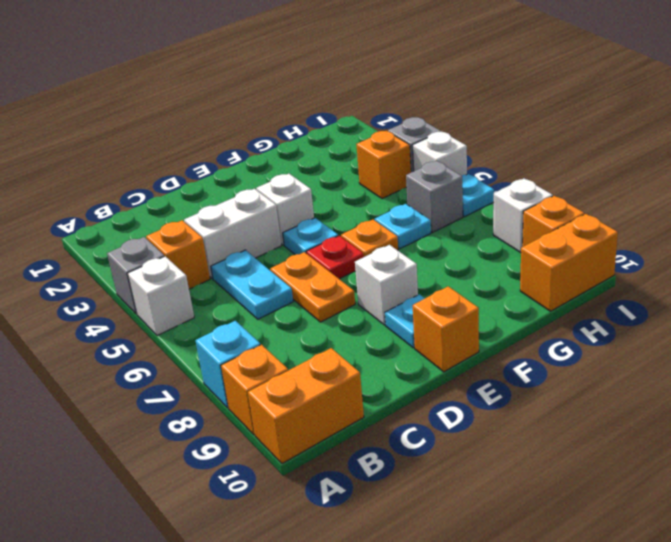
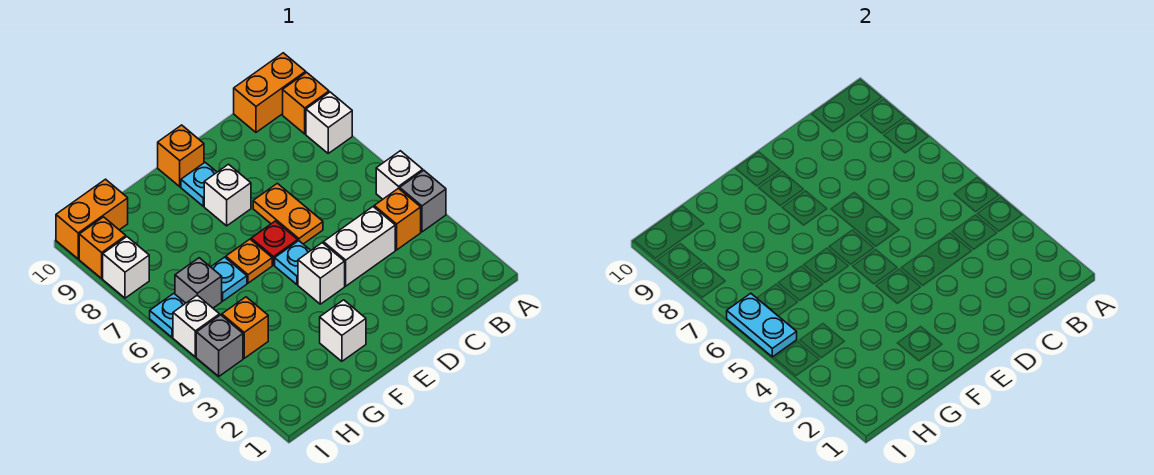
cyan 1x1 brick [195,321,260,408] -> white 1x1 brick [306,92,352,153]
cyan 1x2 plate [211,250,293,319] -> cyan 1x2 plate moved to [727,293,797,357]
none -> white 1x1 brick [320,300,366,361]

